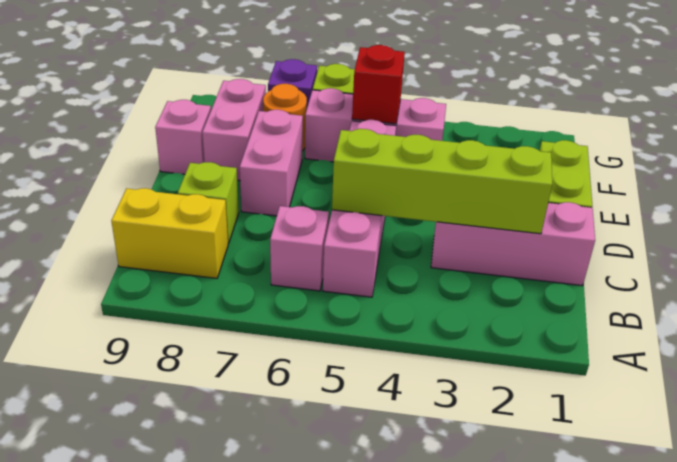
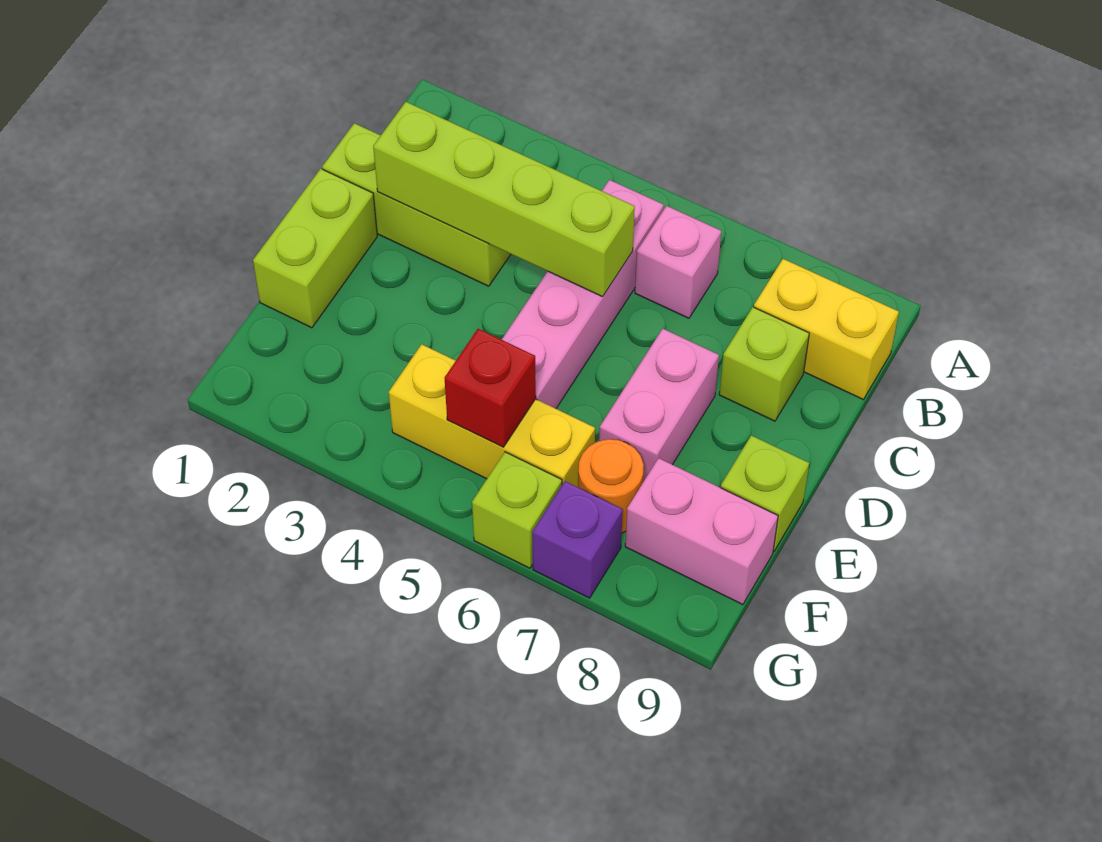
pink 1x3 brick [431,202,595,286] -> lime 1x3 brick [322,123,511,286]
pink 1x2 brick [202,79,266,181] -> pink 1x2 brick turned to [625,458,778,605]
pink 1x1 brick [155,100,211,174] -> lime 1x1 brick [721,435,809,552]
pink 1x3 brick [305,88,446,162] -> yellow 1x3 brick [389,344,595,487]

